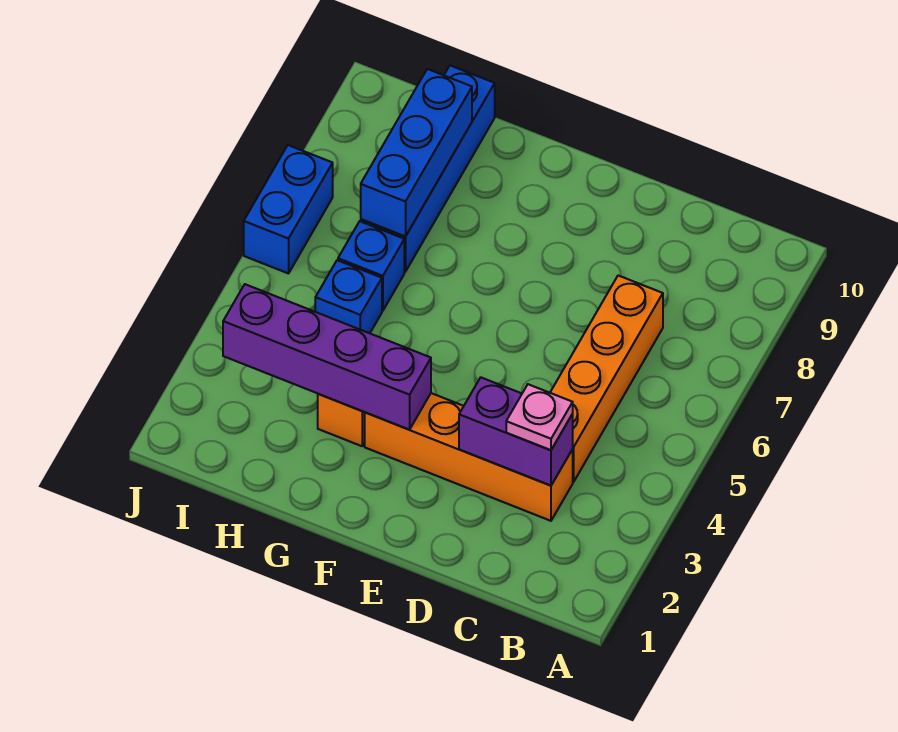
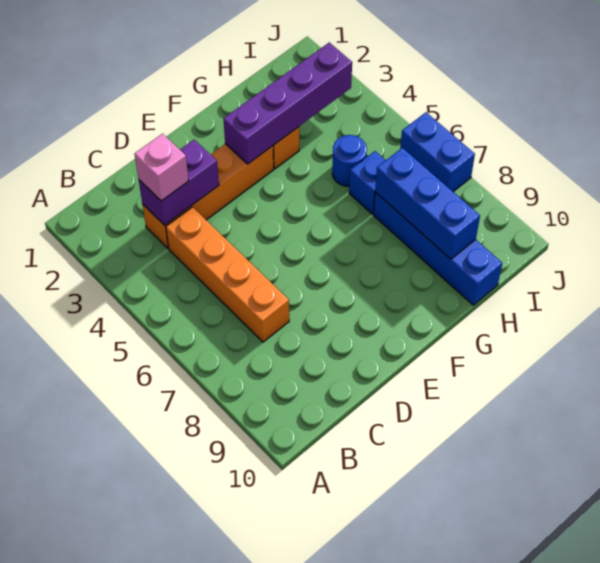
pink 1x1 plate [506,384,573,450] -> pink 1x1 brick [135,134,189,201]
blue 1x1 brick [315,260,382,333] -> blue 1x1 round brick [332,135,367,186]

